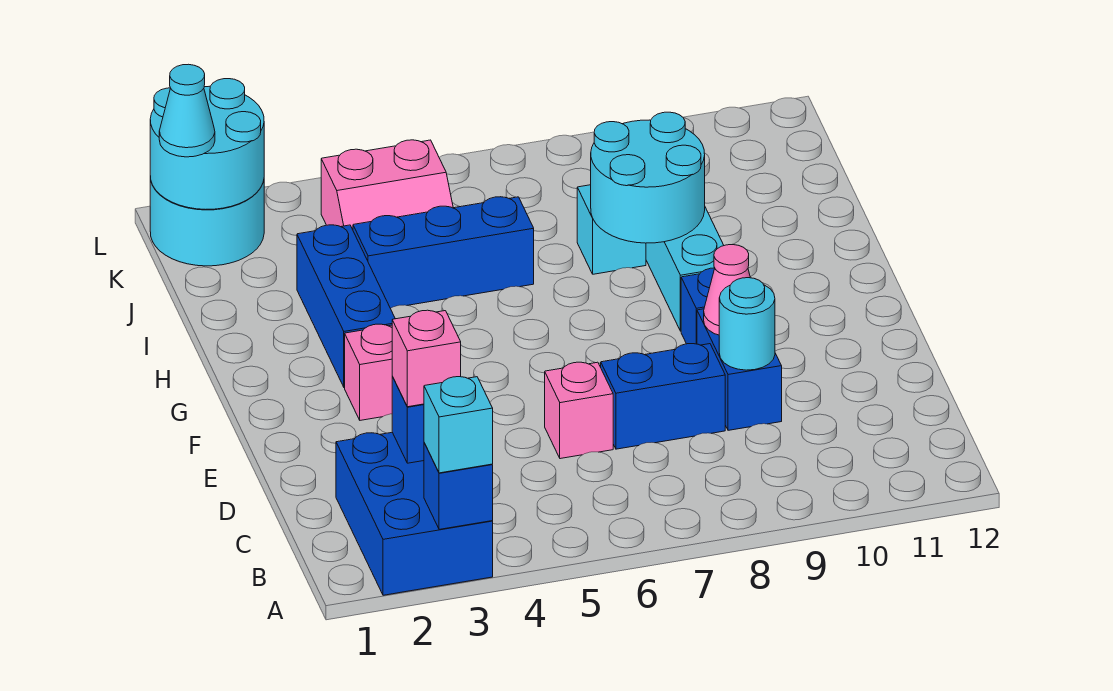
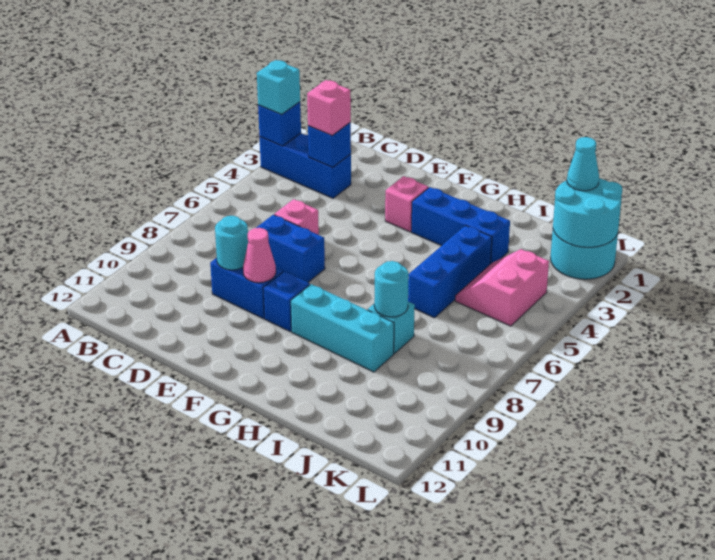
blue 2x3 brick [336,432,493,595] -> blue 1x3 brick [260,133,351,198]
blue 1x2 brick [601,344,725,449] -> blue 1x2 brick turned to [256,215,325,282]
cyan 2x2 round brick [591,112,705,243] -> cyan 1x1 round brick [374,261,409,317]

